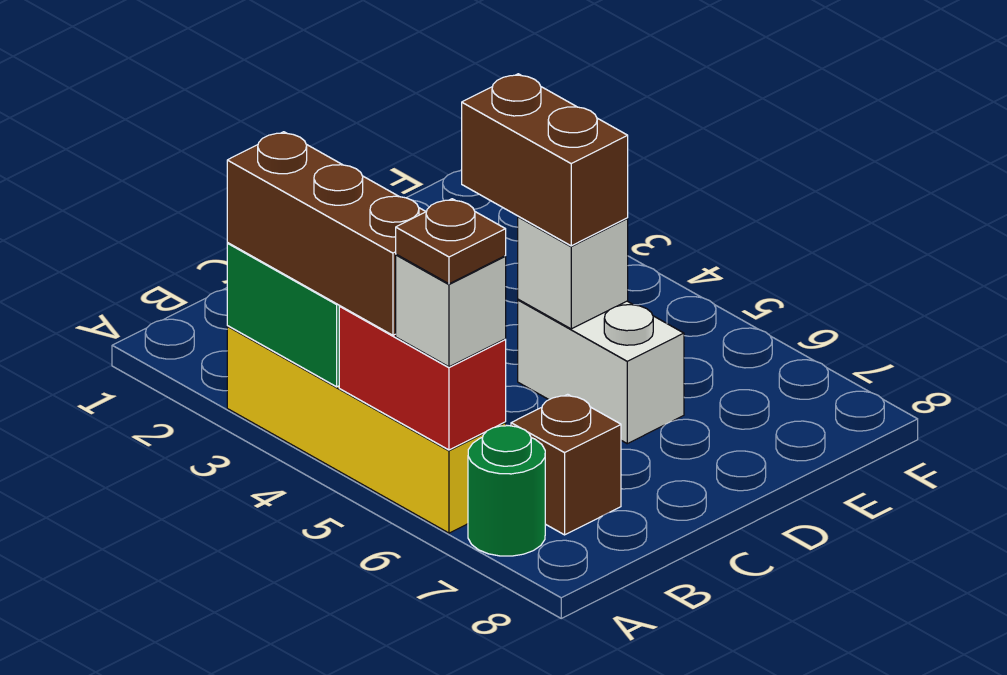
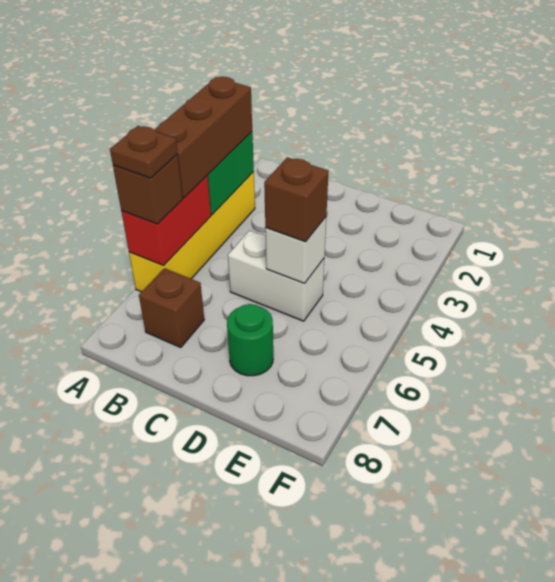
white 1x1 brick [396,254,506,367] -> brown 1x1 brick [113,155,183,224]
green 1x1 round brick [468,426,545,556] -> green 1x1 round brick moved to [227,304,273,376]
brown 1x2 brick [462,74,628,246] -> brown 1x1 brick [264,157,328,242]
white 1x2 brick [518,299,684,444] -> white 1x2 brick turned to [228,230,324,321]

